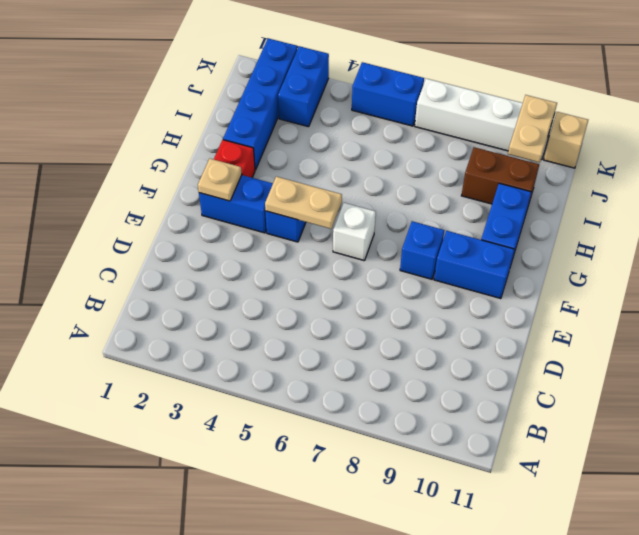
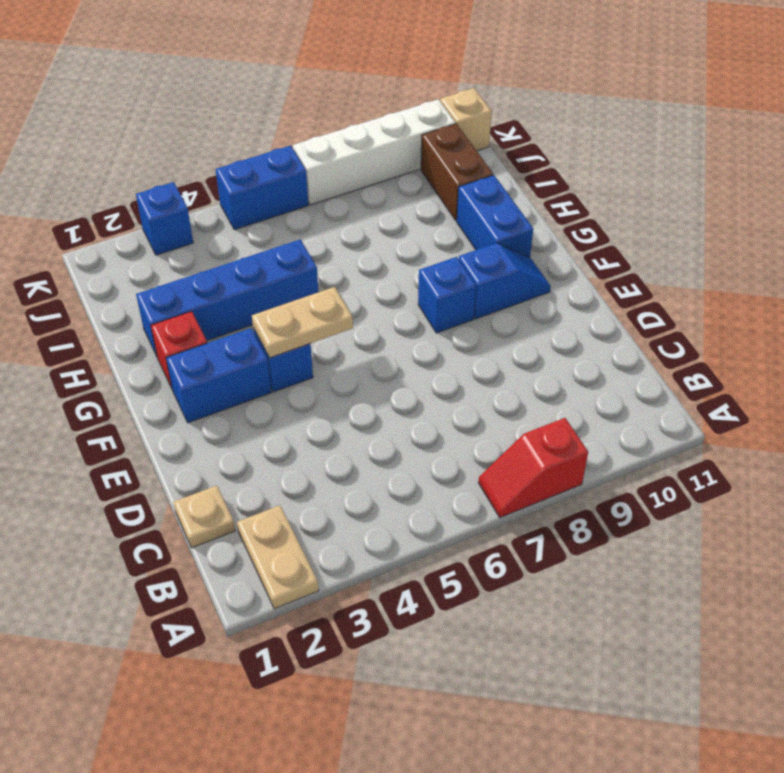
none -> red 1x2 slope [478,418,588,517]
tan 1x1 plate [198,159,242,201] -> tan 1x1 plate moved to [173,486,235,548]
white 1x1 brick [333,203,376,261] -> none
blue 1x2 brick [434,231,514,299] -> blue 1x2 slope [459,243,551,319]
blue 1x4 brick [223,38,297,170] -> blue 1x4 brick turned to [136,239,318,356]
brown 1x2 brick [461,147,539,209] -> brown 1x2 brick turned to [421,124,493,221]
blue 1x2 brick [278,46,329,127] -> blue 1x1 brick [136,182,193,255]
tan 1x2 plate [508,95,557,163] -> tan 1x2 plate moved to [237,505,319,609]

